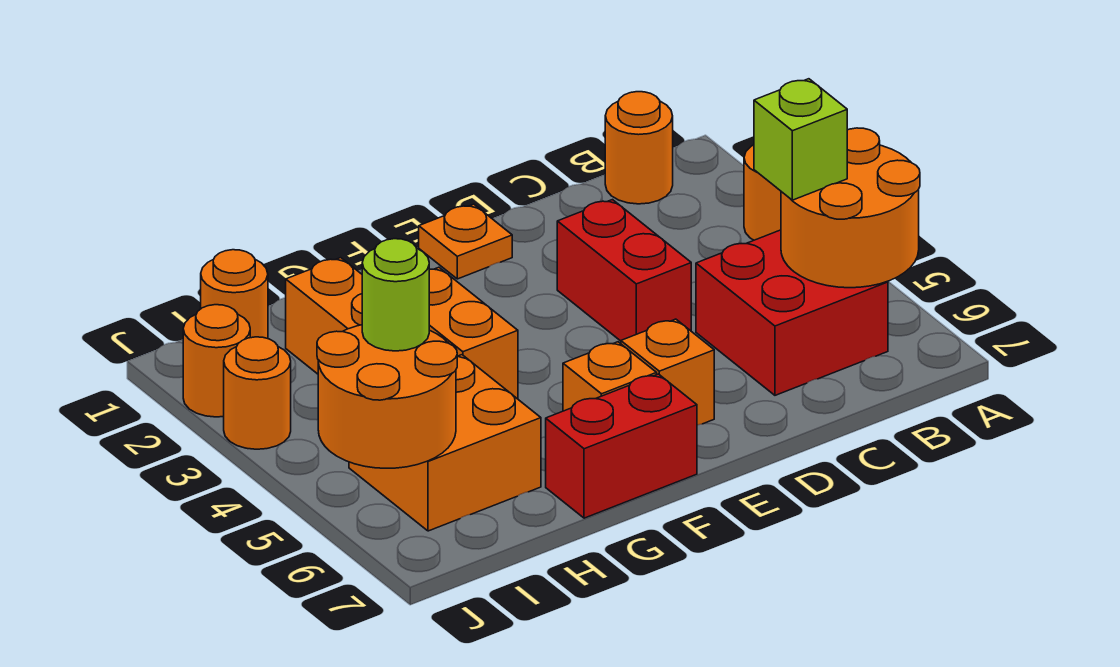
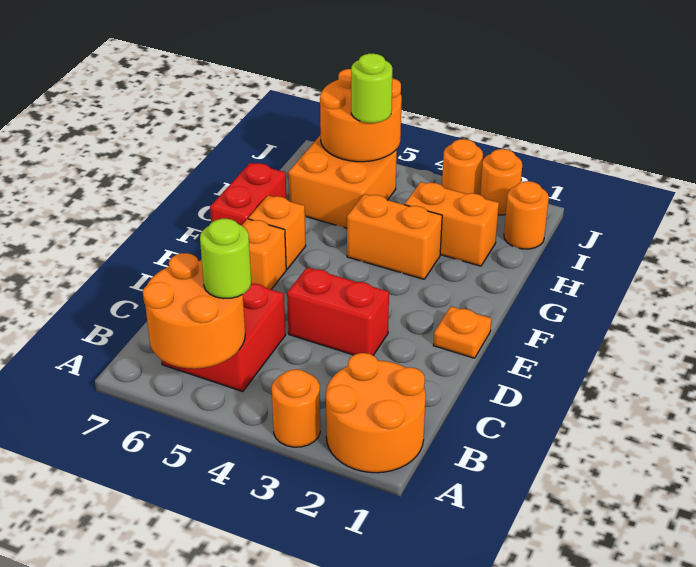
orange 1x1 round brick [605,92,673,204] -> orange 2x2 round brick [326,353,426,473]
lime 1x1 brick [754,79,847,200] -> lime 1x1 round brick [200,219,251,299]

